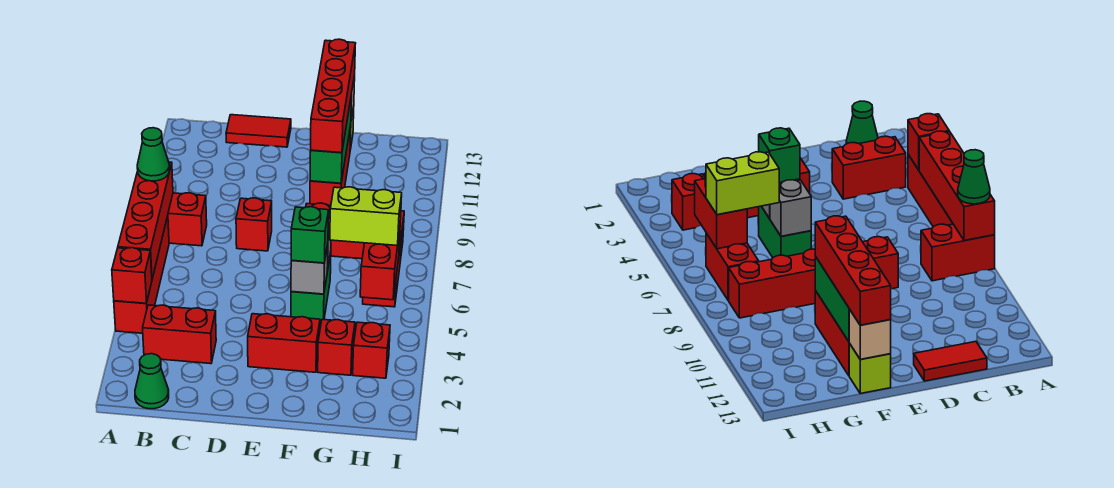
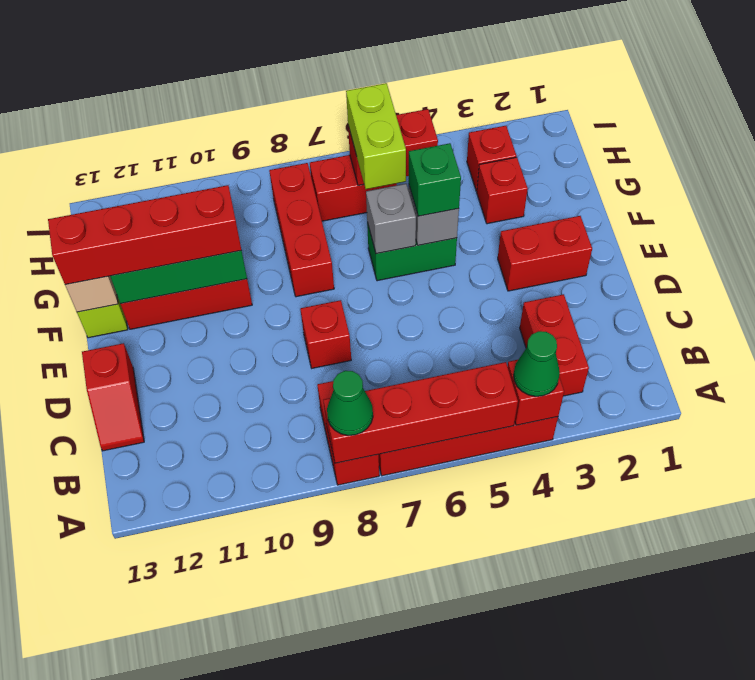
green 1x1 cone [135,354,169,409] -> green 1x1 cone moved to [514,331,560,396]
red 1x2 tile [226,115,291,147] -> red 1x2 slope [82,343,144,451]
red 1x2 brick [248,314,320,372] -> red 1x2 brick turned to [498,216,592,291]

